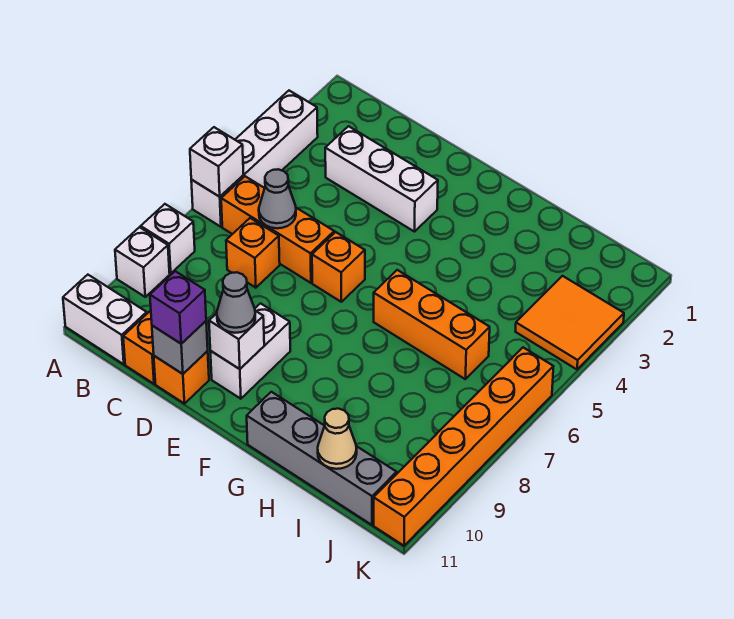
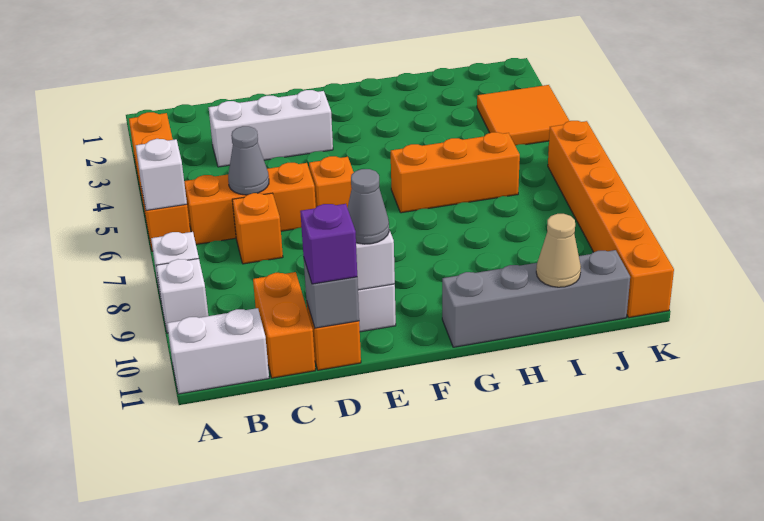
white 1x4 brick [191,91,318,227] -> orange 1x4 brick [129,112,190,251]

